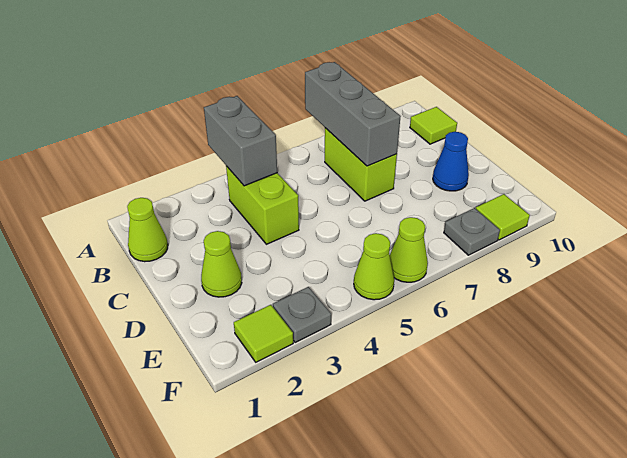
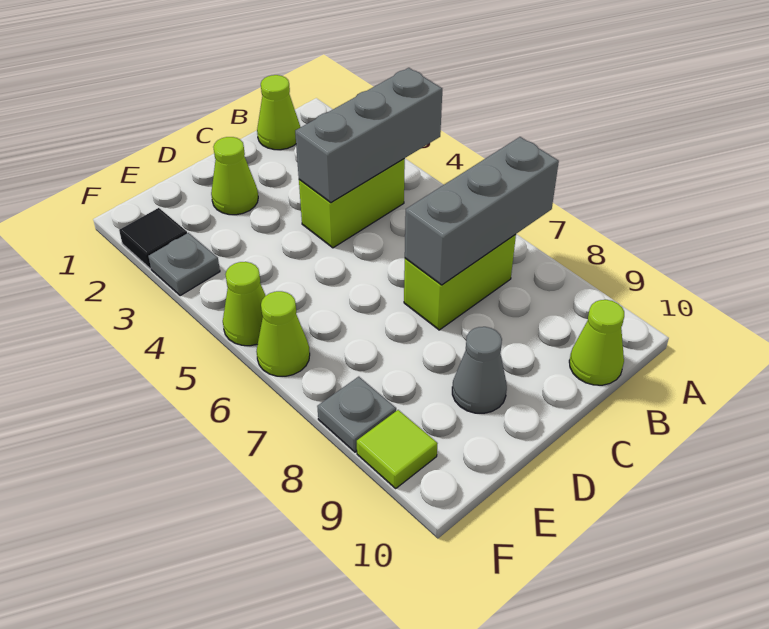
grey 1x2 brick [204,96,277,186] -> grey 1x3 brick [295,68,442,203]
lime 1x1 tile [410,107,457,144] -> lime 1x1 cone [569,300,624,385]
blue 1x1 cone [433,132,469,191] -> grey 1x1 cone [452,327,507,413]
lime 1x1 tile [234,305,293,362] -> black 1x1 tile [119,208,187,268]

